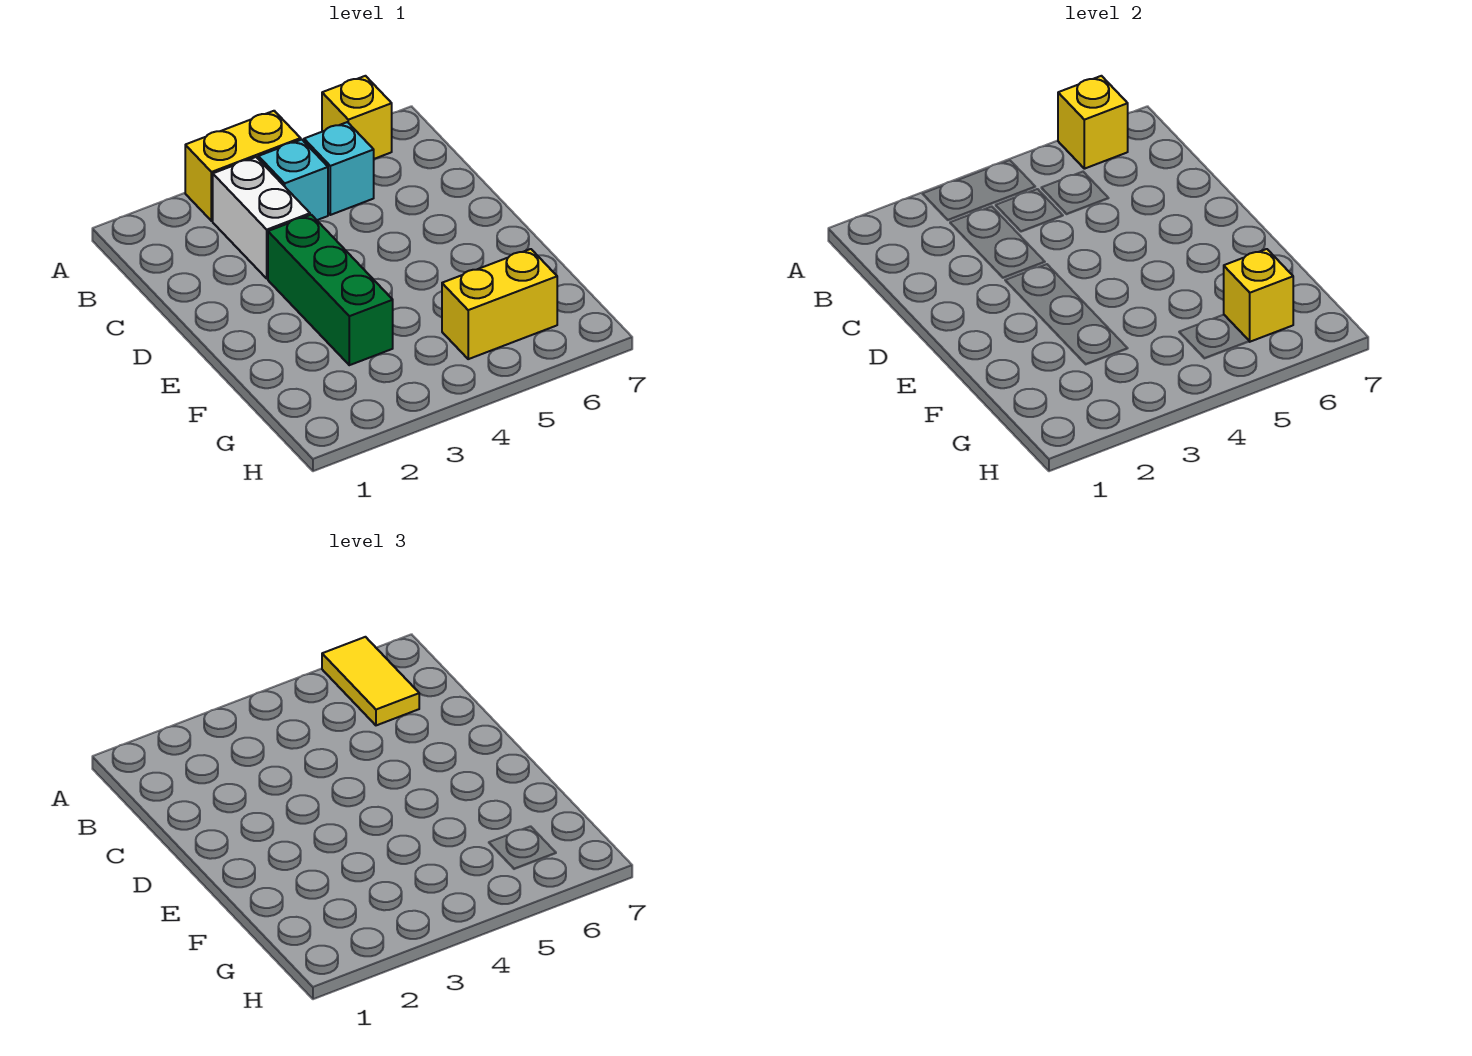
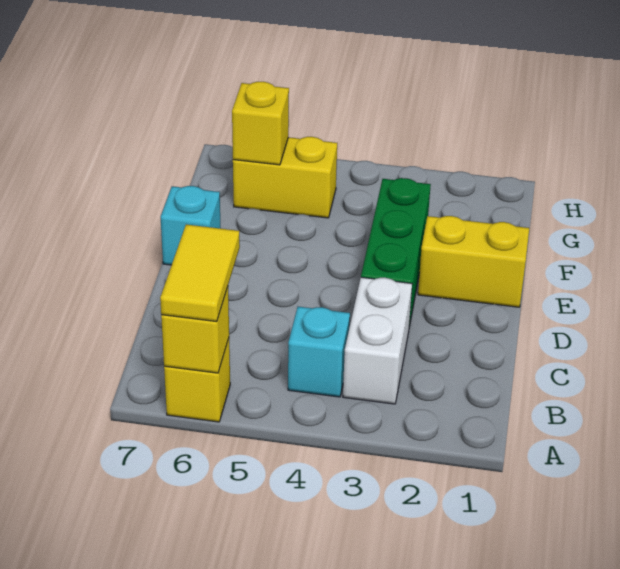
yellow 1x2 brick [185,111,301,221] -> yellow 1x2 brick moved to [418,216,529,307]
cyan 1x1 brick [304,122,374,215] -> cyan 1x1 brick moved to [161,186,221,265]

